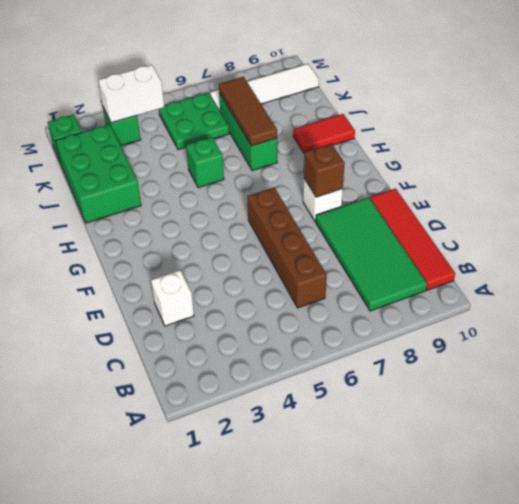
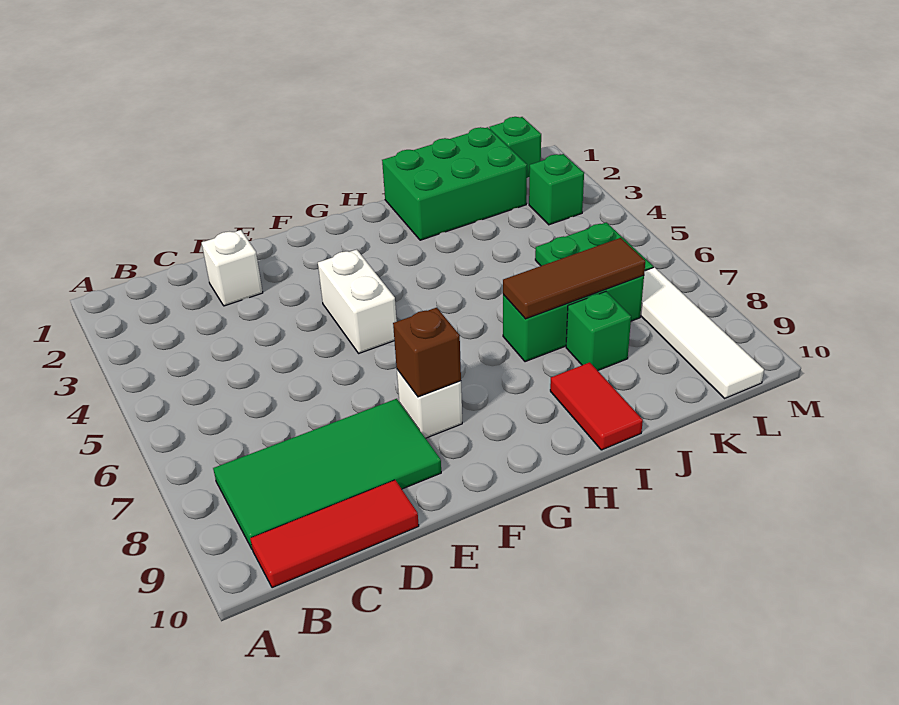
red 1x4 tile [370,189,455,290] -> red 1x3 tile [250,480,419,588]
brown 1x4 brick [248,188,327,308] -> none
green 1x1 brick [186,137,224,188] -> green 1x1 brick moved to [566,292,631,371]
white 1x2 brick [98,65,164,123] -> white 1x2 brick moved to [318,249,397,353]

